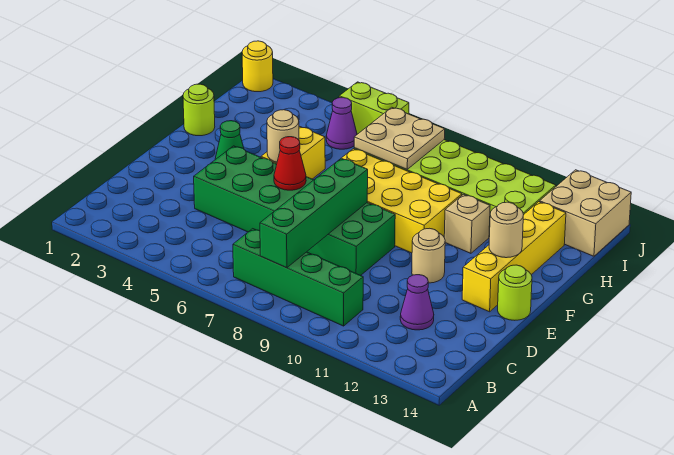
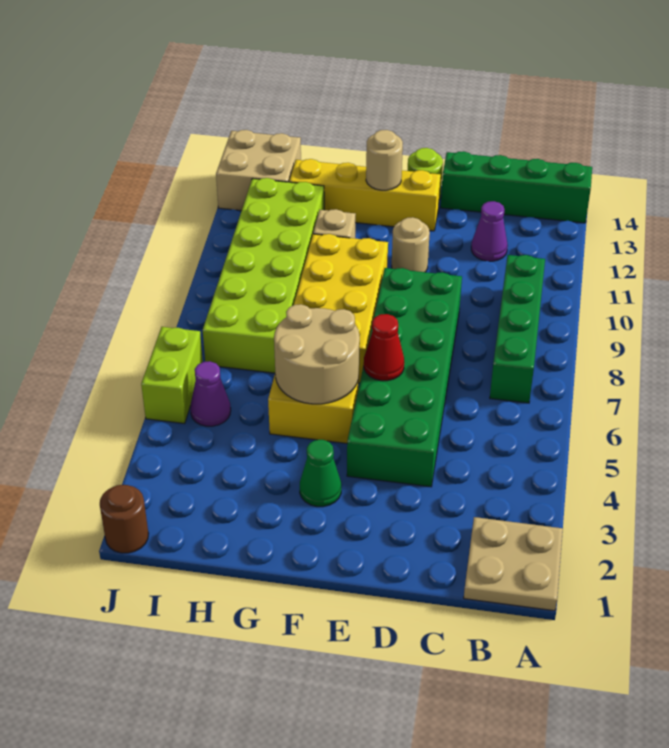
green 1x4 brick [260,158,368,268] -> green 1x4 brick moved to [441,151,592,223]
tan 1x1 round brick [267,110,299,162] -> tan 2x2 round brick [274,304,360,404]
lime 1x1 round brick [183,84,215,136] -> none
tan 2x2 plate [354,107,445,169] -> tan 2x2 plate moved to [464,517,563,611]
yellow 1x1 round brick [242,41,273,92] -> brown 1x1 round brick [100,485,149,553]

